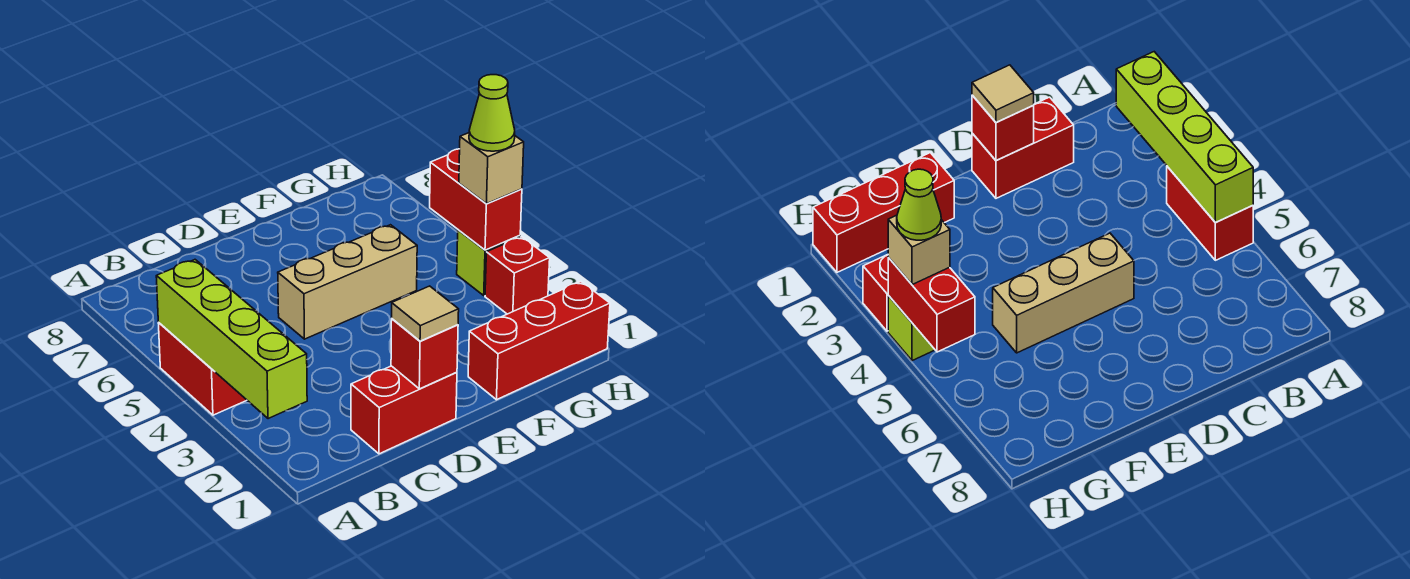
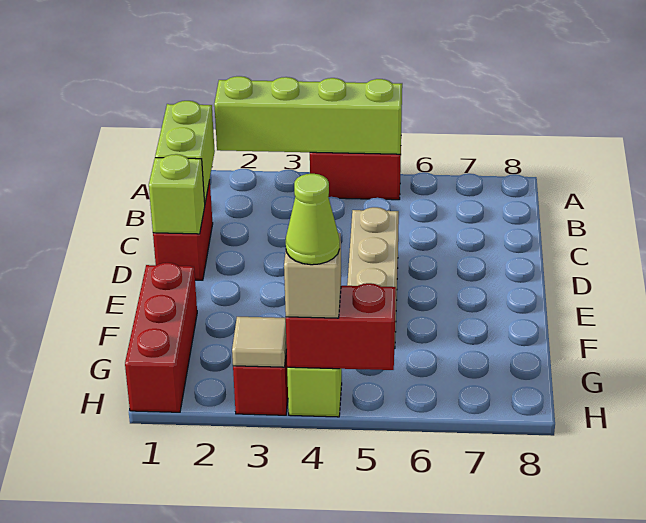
none -> lime 1x2 brick [155,101,215,203]
red 1x1 brick [391,319,458,389] -> lime 1x1 brick [149,154,205,234]
tan 1x1 tile [392,286,459,341] -> tan 1x1 tile moved to [232,317,287,367]

